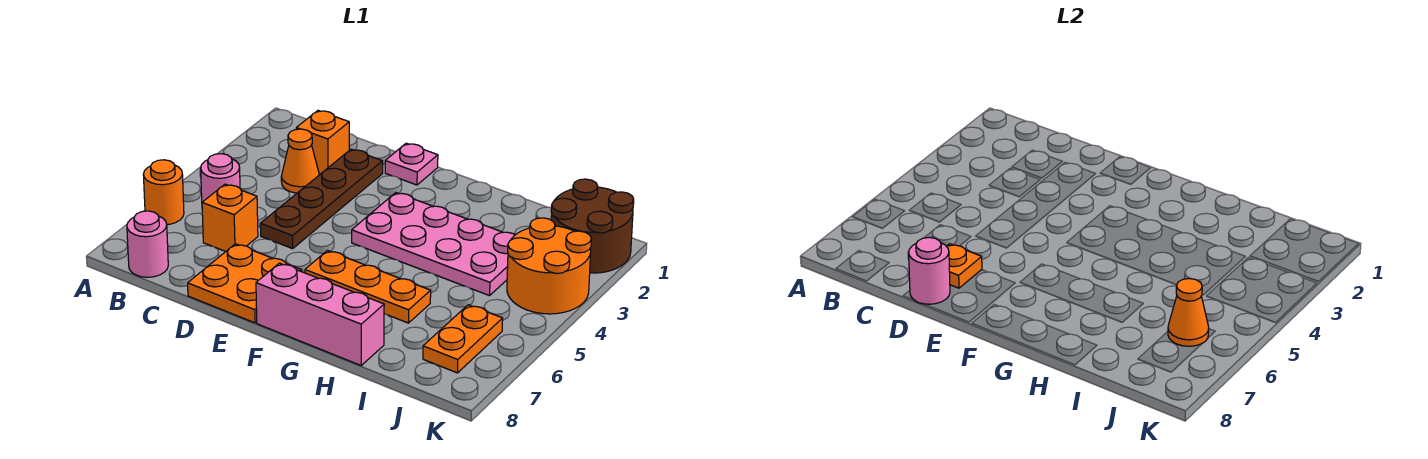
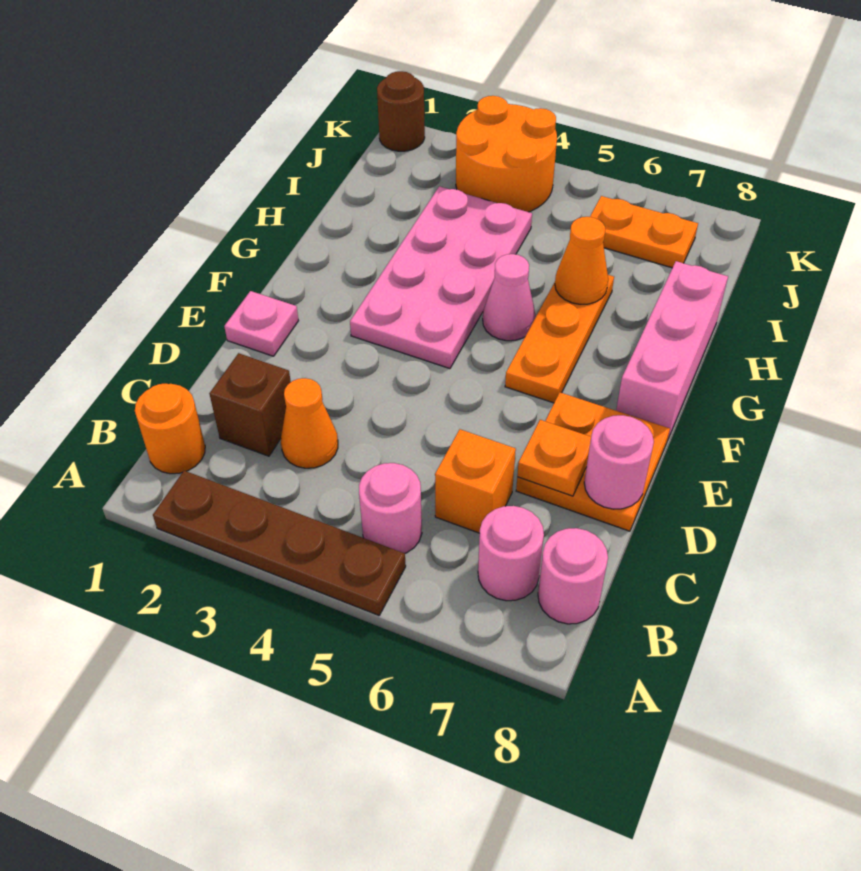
orange 1x1 round brick [143,160,184,225] -> orange 1x1 round brick moved to [135,384,205,474]
none -> pink 1x1 round brick [478,506,544,601]
orange 1x1 brick [296,111,349,175] -> brown 1x1 brick [209,353,291,456]
brown 1x4 plate [260,149,383,249] -> brown 1x4 plate moved to [153,471,406,615]
none -> pink 1x1 cone [483,254,535,341]
brown 2x2 round brick [551,179,634,273] -> brown 1x1 round brick [377,71,425,151]
orange 1x1 cone [1168,279,1209,346] -> orange 1x1 cone moved to [555,217,608,304]

